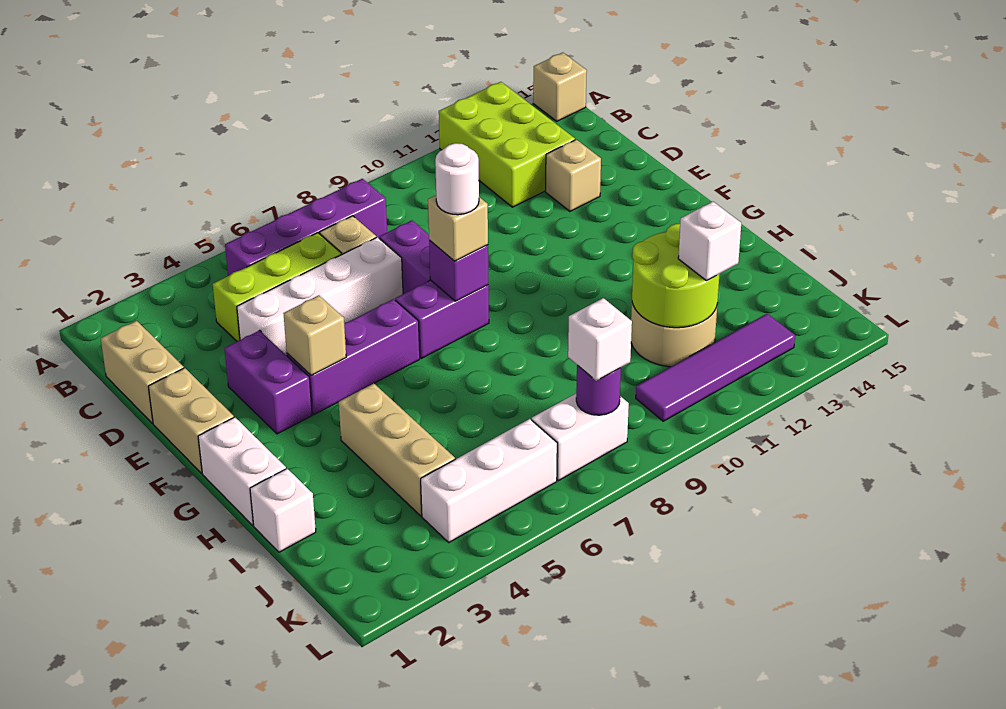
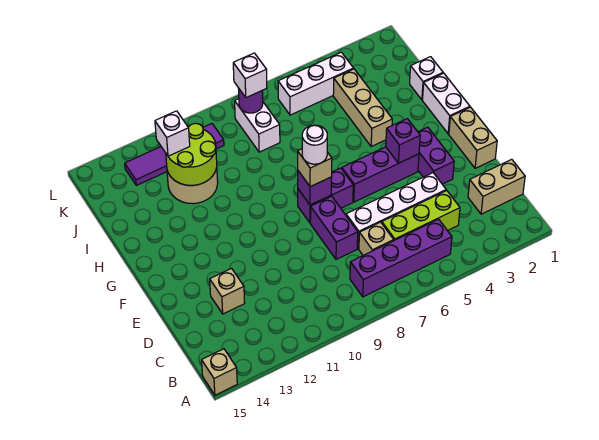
lime 2x3 brick [439,82,575,207] -> none
tan 1x2 brick [101,321,184,423] -> tan 1x2 brick turned to [468,159,525,214]
tan 1x1 brick [283,295,346,376] -> purple 1x1 brick [386,119,420,163]
white 1x2 brick [532,394,629,481] -> white 1x2 brick turned to [235,99,280,152]

